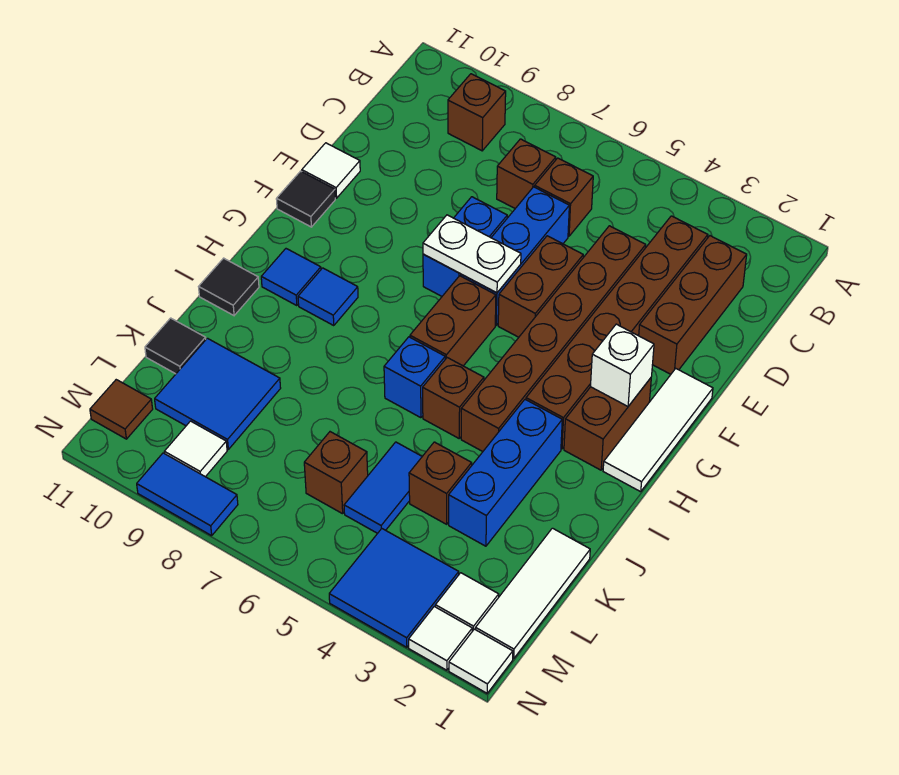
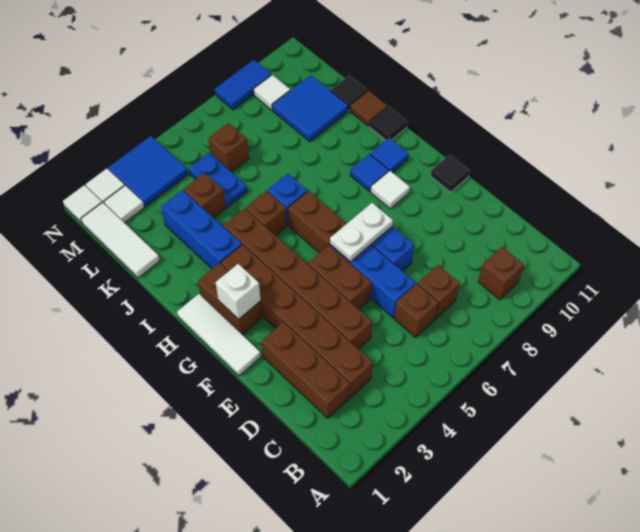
white 1x1 tile [302,143,360,198] -> white 1x1 tile moved to [371,171,410,209]
blue 1x2 tile [344,442,422,533] -> blue 1x2 plate [189,153,247,207]
brown 1x1 tile [90,380,153,439] -> brown 1x1 tile moved to [350,91,387,126]

